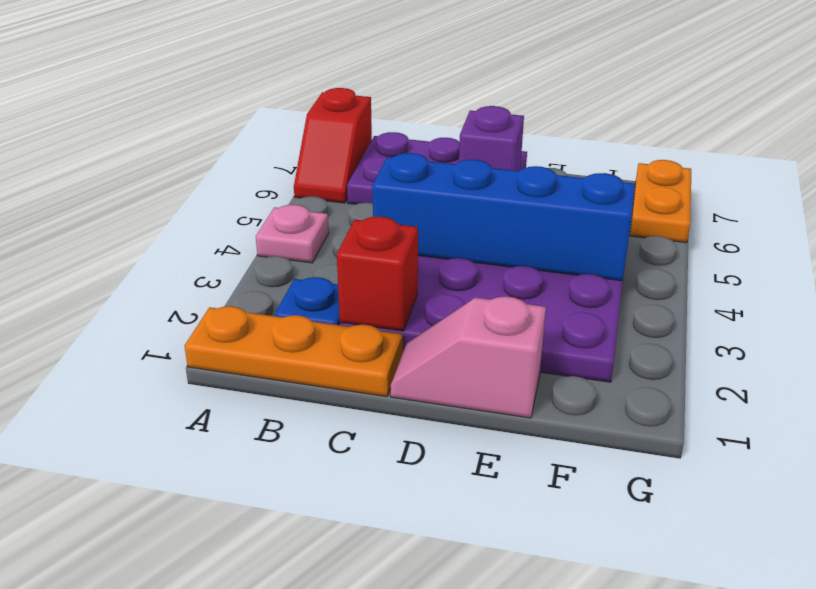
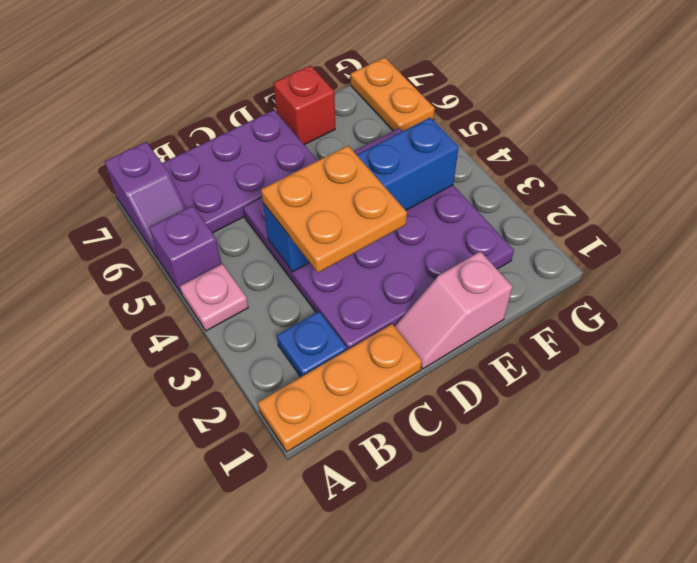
red 1x2 slope [294,88,372,203] -> purple 1x2 slope [104,142,186,260]
red 1x1 brick [337,216,418,331] -> red 1x1 brick moved to [274,65,335,145]
none -> orange 2x2 plate [261,146,407,273]
purple 1x1 brick [459,106,524,171] -> purple 1x1 brick moved to [149,206,222,295]

